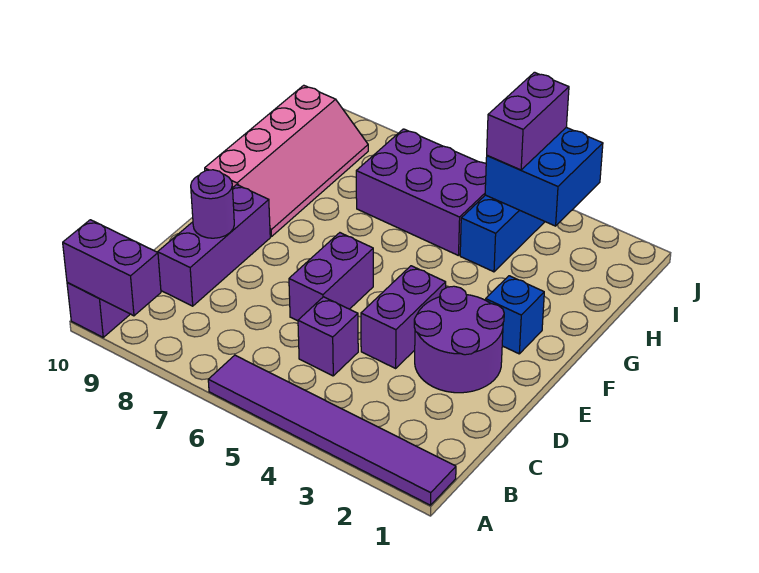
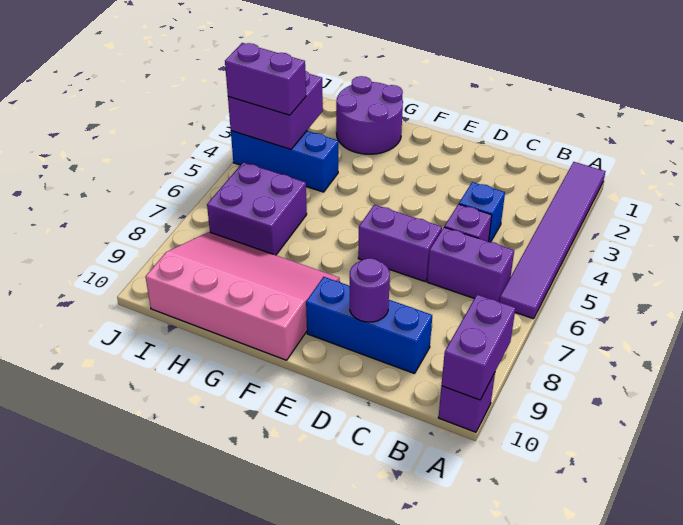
purple 1x3 brick [158,185,270,306] -> blue 1x3 brick [306,277,432,374]
purple 2x2 round brick [414,286,504,393] -> purple 2x2 round brick moved to [336,76,403,154]
purple 1x2 brick [361,266,446,368] -> purple 1x2 brick moved to [427,227,514,302]
blue 1x1 brick [486,276,544,354] -> blue 1x1 brick moved to [459,182,505,242]
pink 2x4 slope [205,85,368,237] -> pink 3x4 slope [146,232,340,360]
purple 2x3 brick [356,129,486,256] -> purple 2x2 brick [207,162,307,255]
blue 2x2 brick [485,127,603,226] -> purple 2x2 brick [228,71,323,149]

